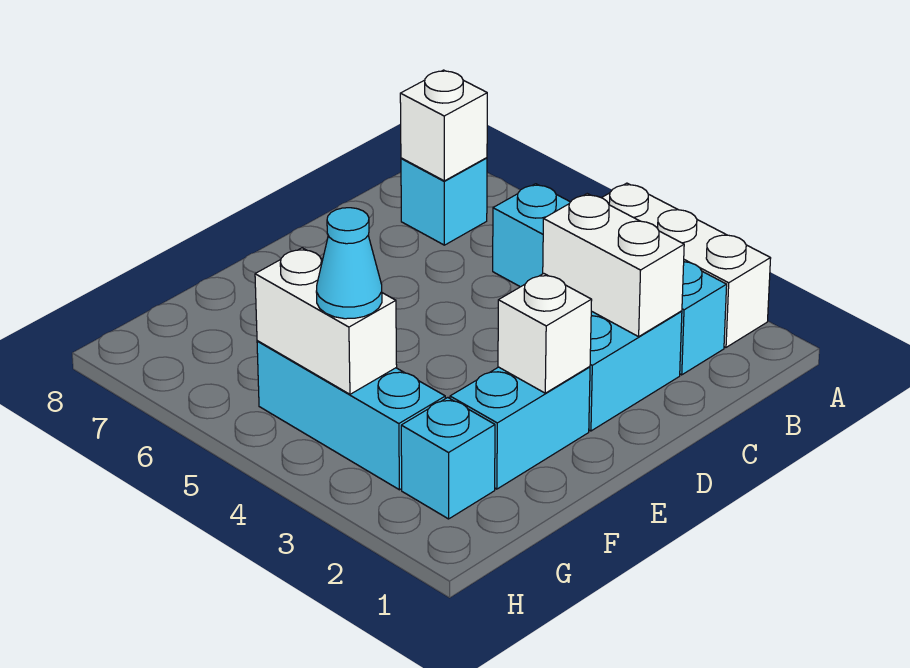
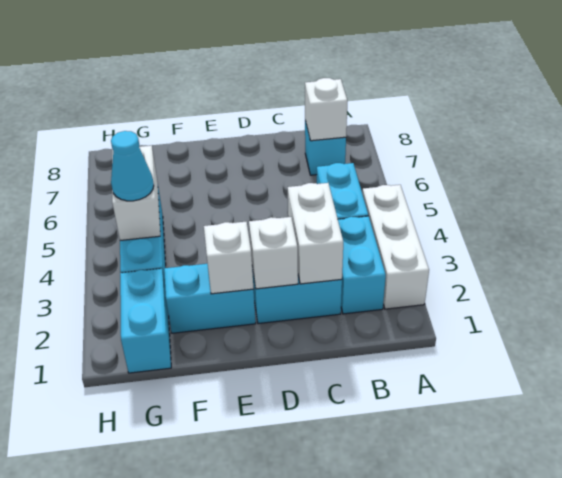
none -> white 1x1 brick [249,217,298,289]
cyan 1x1 brick [401,398,495,519] -> cyan 1x2 brick [120,269,171,373]

